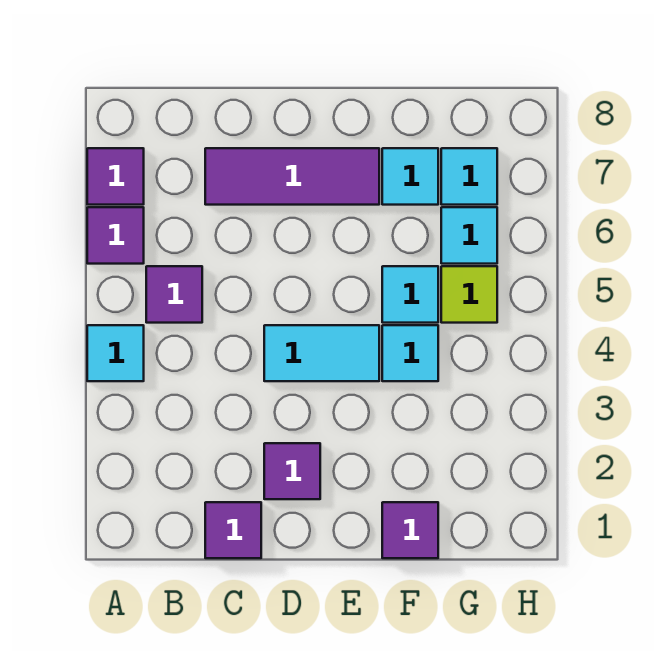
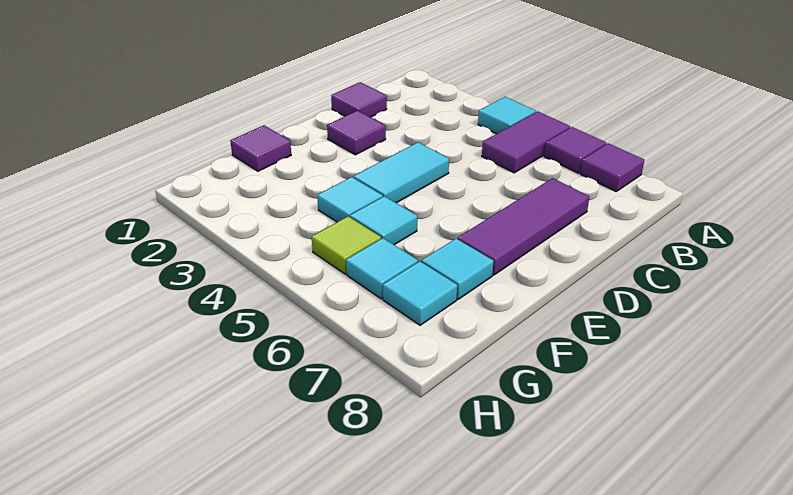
purple 1x1 tile [146,266,202,323] -> purple 1x2 tile [482,111,570,173]

